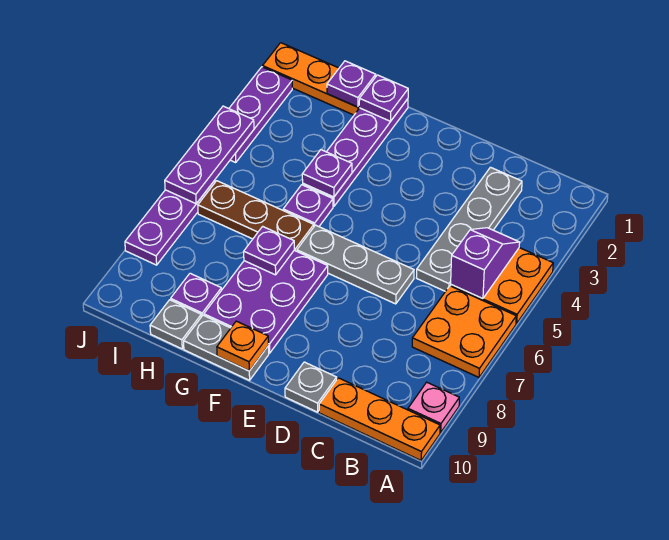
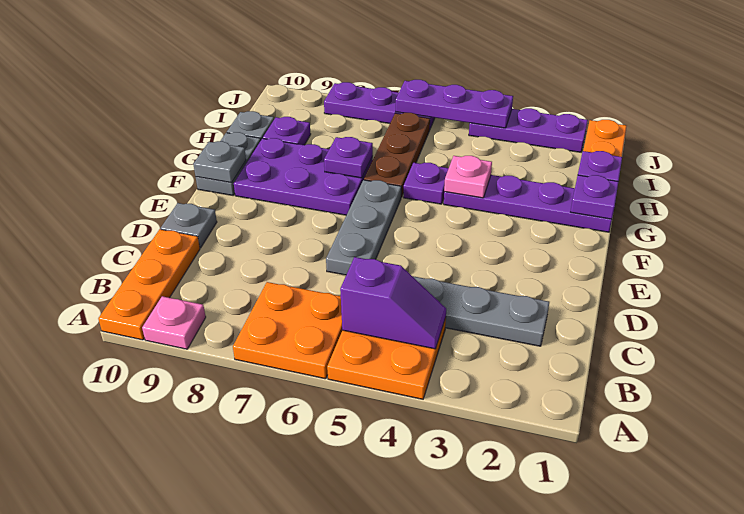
orange 1x1 plate [217,321,269,371] -> grey 1x1 plate [193,141,246,183]
purple 1x1 plate [302,150,352,197] -> pink 1x1 plate [444,156,492,198]

